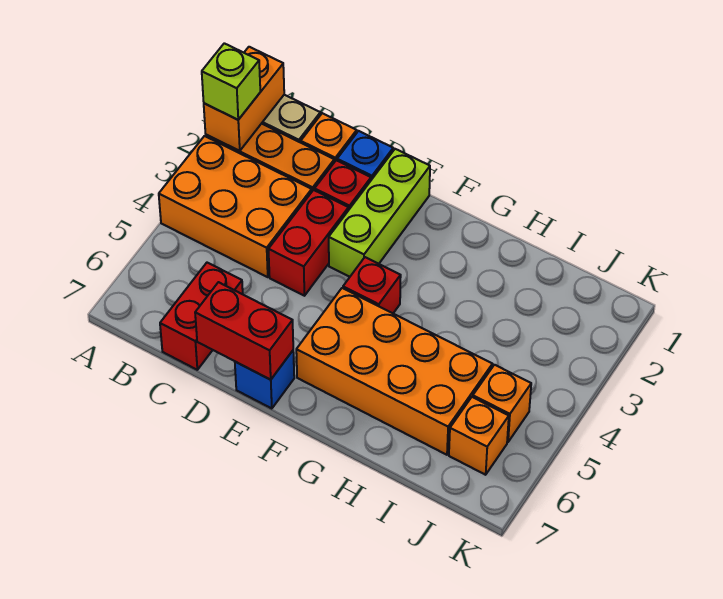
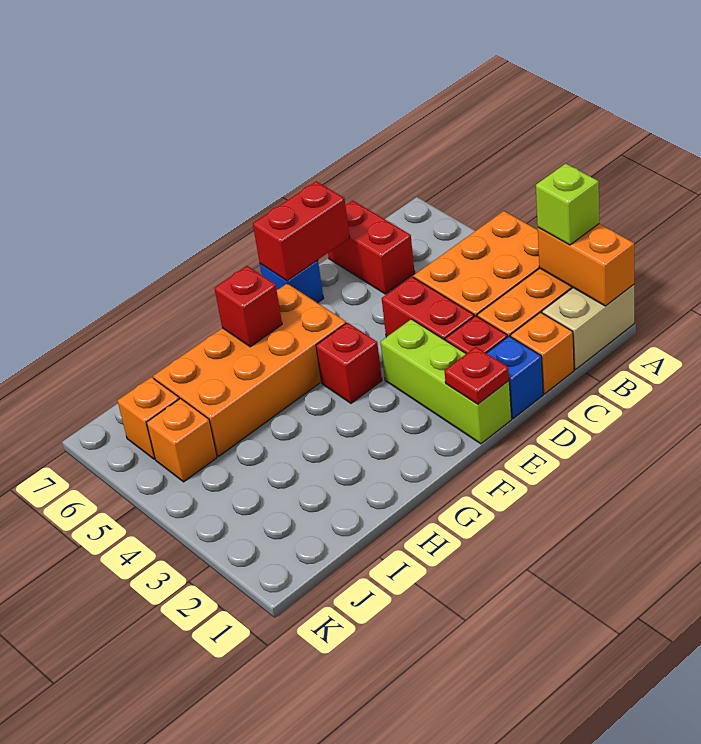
none -> red 1x1 plate [444,347,509,404]
none -> red 1x1 brick [214,266,282,347]

